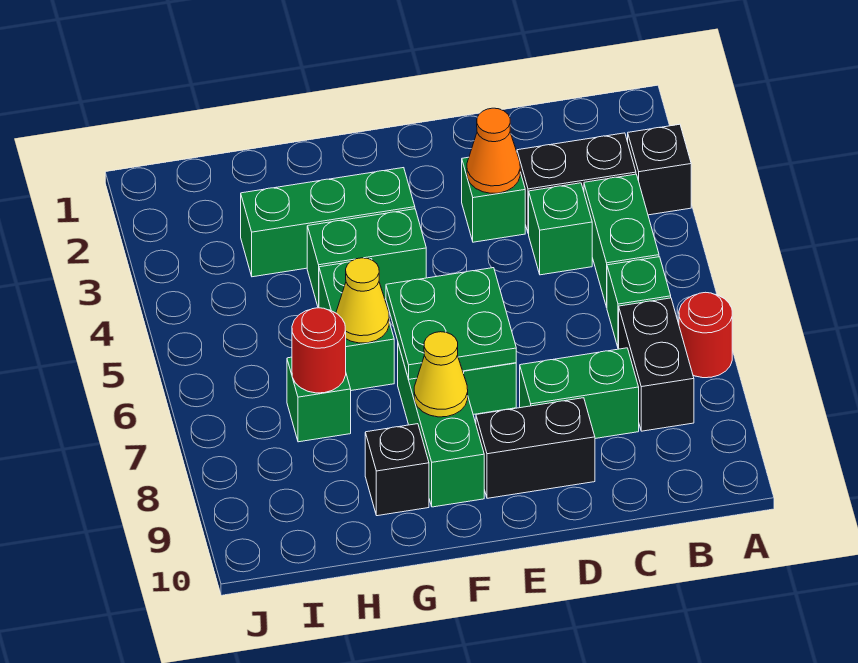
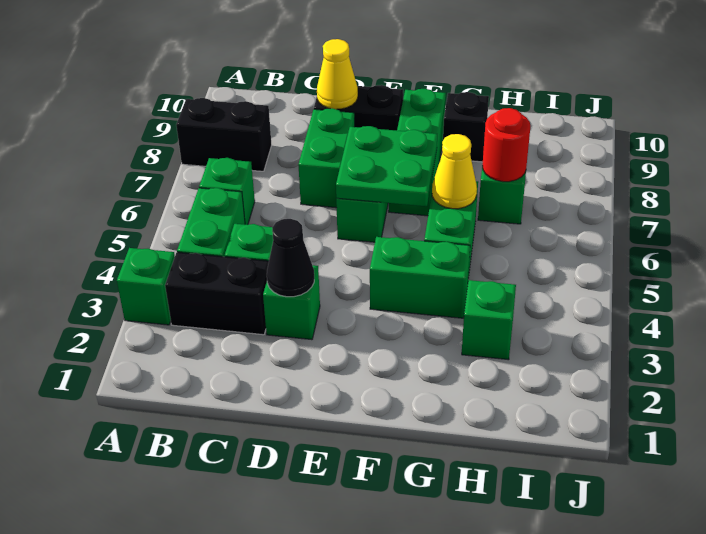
black 1x1 brick [628,124,691,215] -> green 1x1 brick [117,248,175,325]
red 1x1 round brick [679,292,732,378] -> none
black 1x2 brick [619,298,694,431] -> black 1x2 brick turned to [176,98,272,171]
green 1x2 brick [520,348,639,439] -> green 1x2 brick turned to [298,108,355,208]
orange 1x1 cone [467,108,520,193] -> black 1x1 cone [267,219,314,297]
green 1x3 brick [241,168,415,277] -> green 1x1 brick [462,280,516,360]
yellow 1x1 cone [414,332,468,417] -> yellow 1x1 cone moved to [317,39,358,109]

